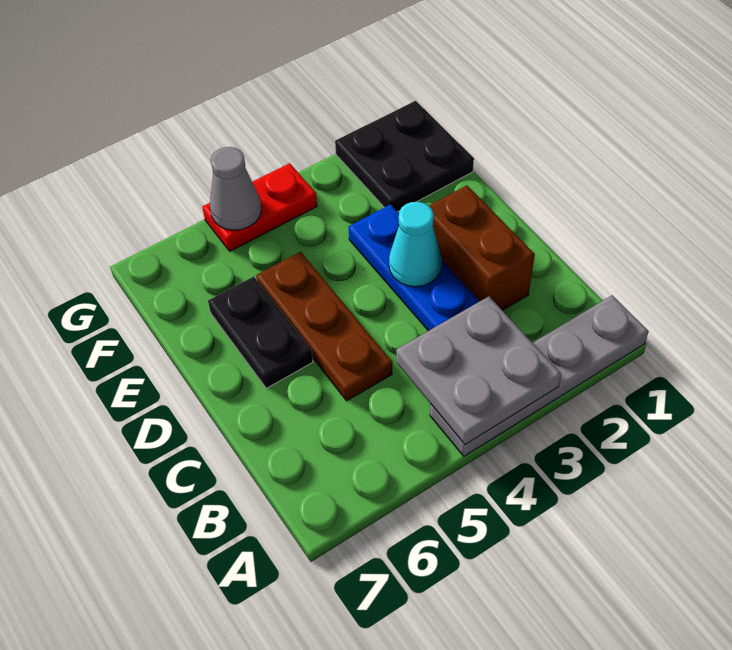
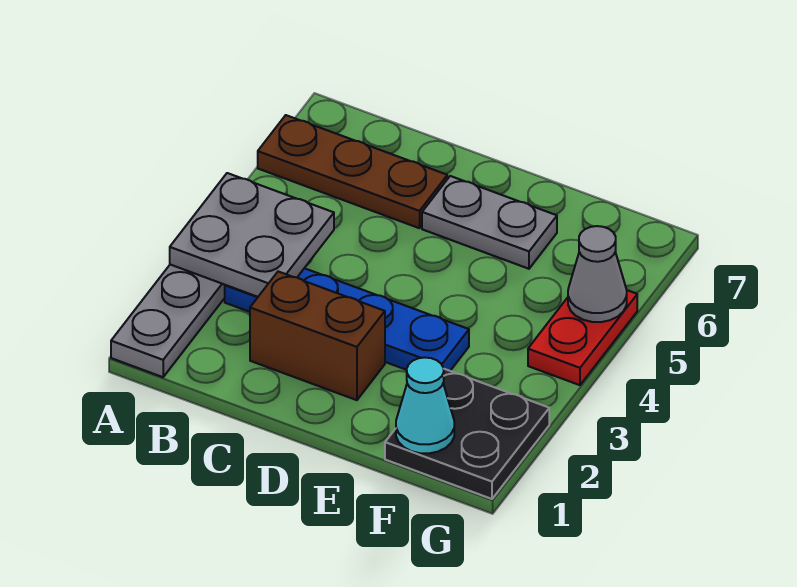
brown 1x3 plate [256,252,392,401] -> brown 1x3 plate moved to [258,115,447,228]
cyan 1x1 cone [389,202,442,287] -> cyan 1x1 cone moved to [396,357,454,453]
black 1x2 plate [208,276,313,388] -> grey 1x2 plate [422,176,557,269]

